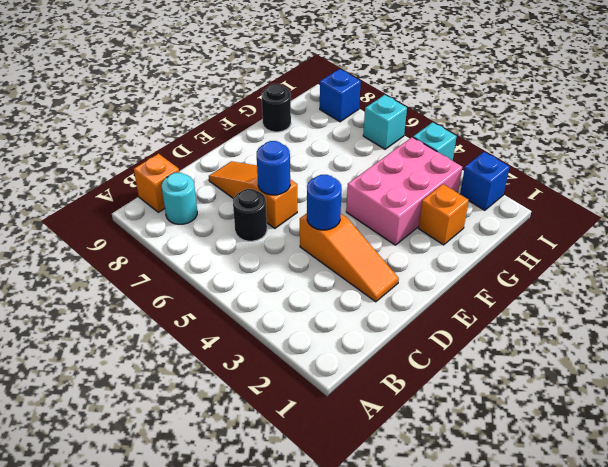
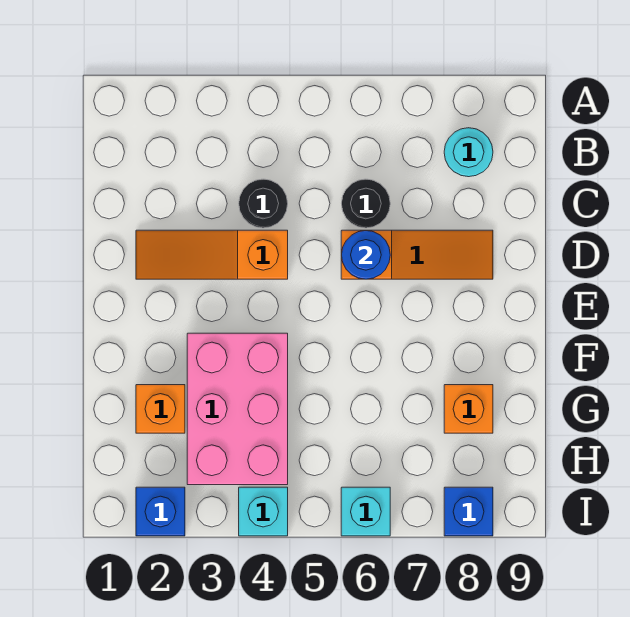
orange 1x1 brick [134,154,179,212] -> orange 1x1 brick moved to [444,385,493,433]
blue 1x1 round brick [307,175,342,230] -> none
black 1x1 round brick [262,84,291,132] -> black 1x1 round brick moved to [239,179,288,228]

